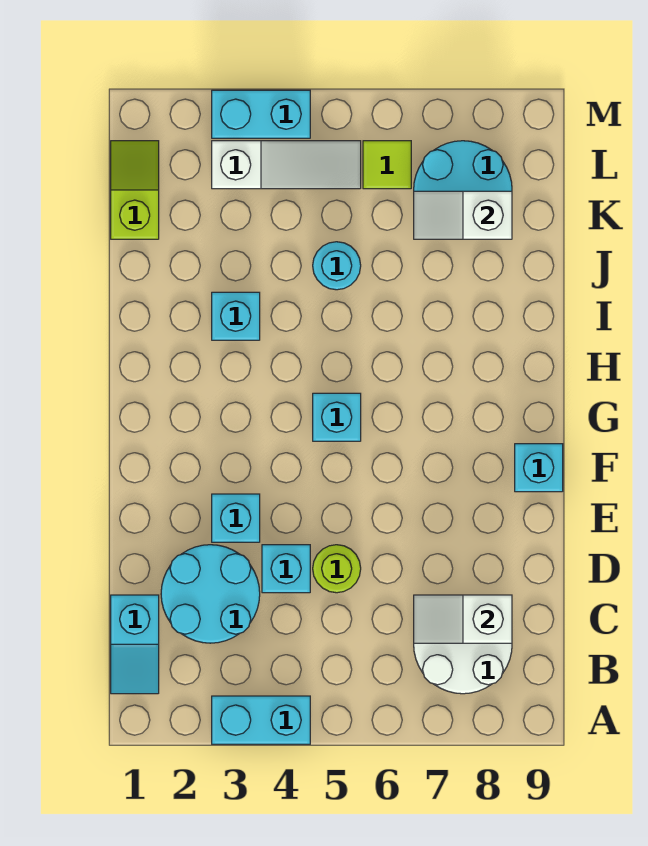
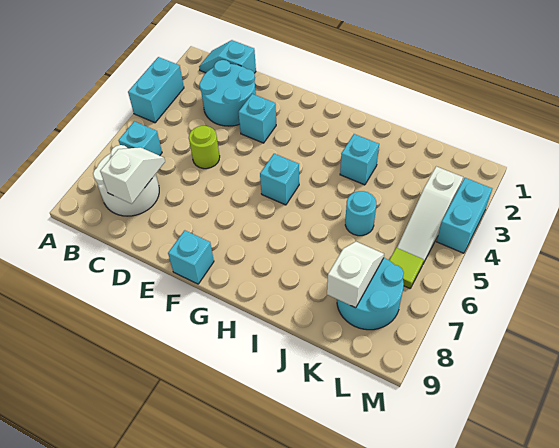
cyan 1x1 brick [262,545,310,593] -> cyan 1x1 brick moved to [118,121,162,156]
lime 1x2 slope [111,141,159,239] -> none

